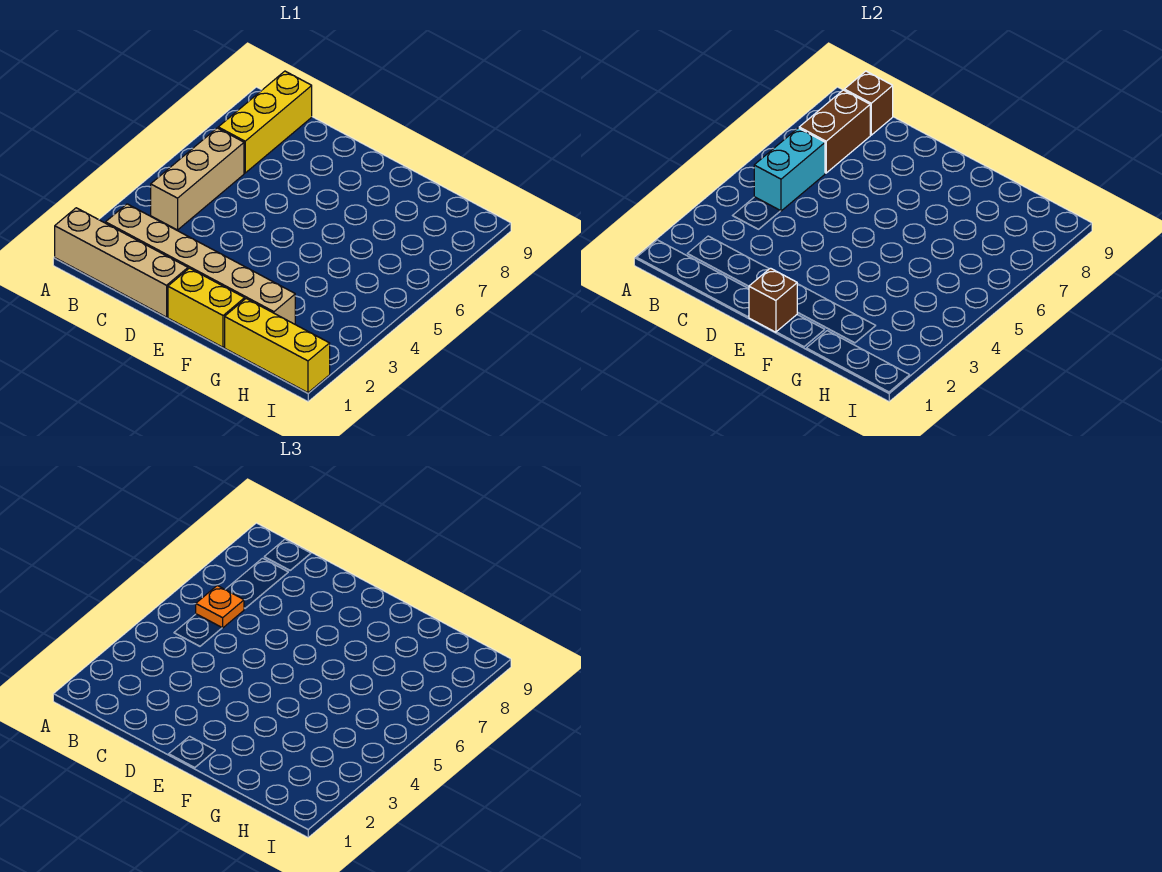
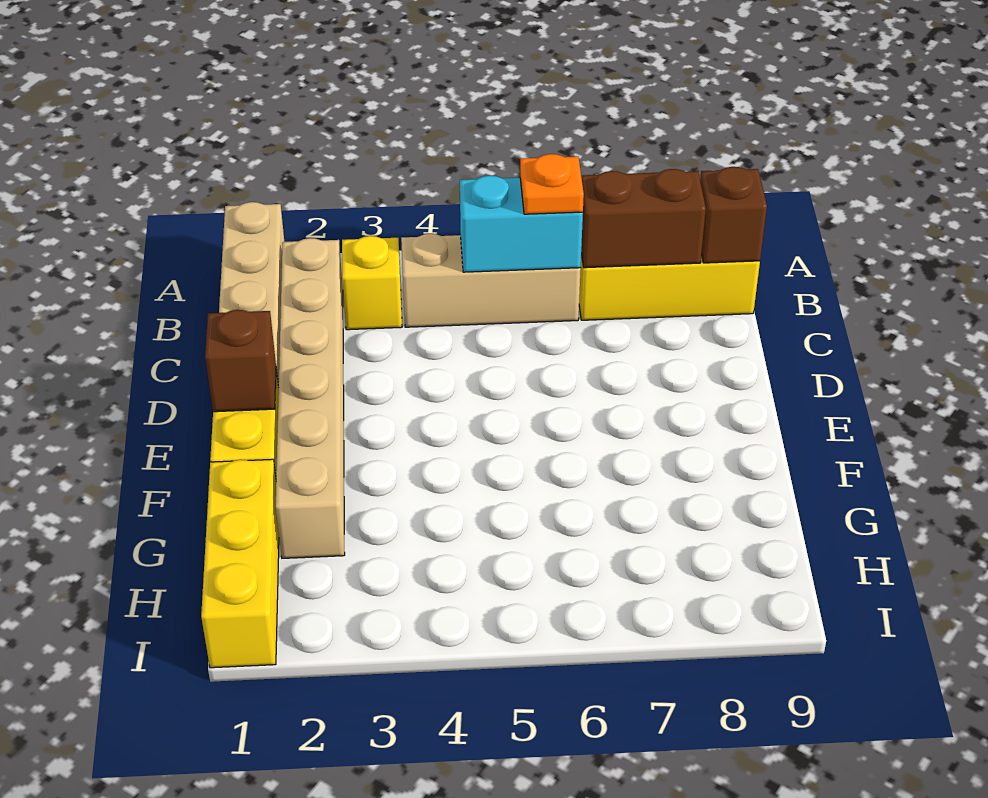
none -> yellow 1x1 brick [342,236,402,330]

